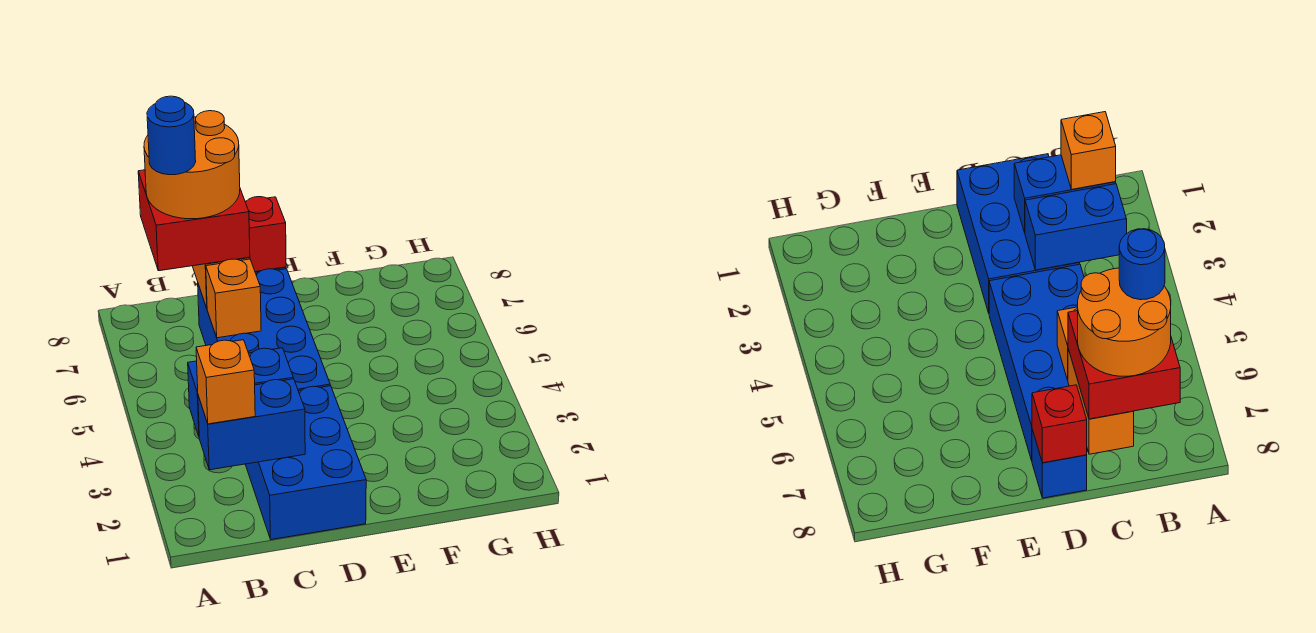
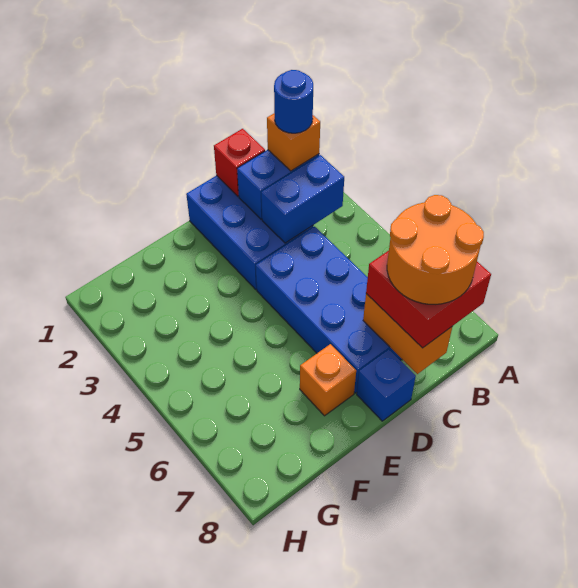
blue 1x1 round brick [147,96,196,175] -> blue 1x1 round brick moved to [274,70,313,133]
orange 1x1 brick [206,259,261,338] -> orange 1x1 brick moved to [300,344,356,416]
red 1x1 brick [245,197,286,272] -> red 1x1 brick moved to [214,129,265,196]

